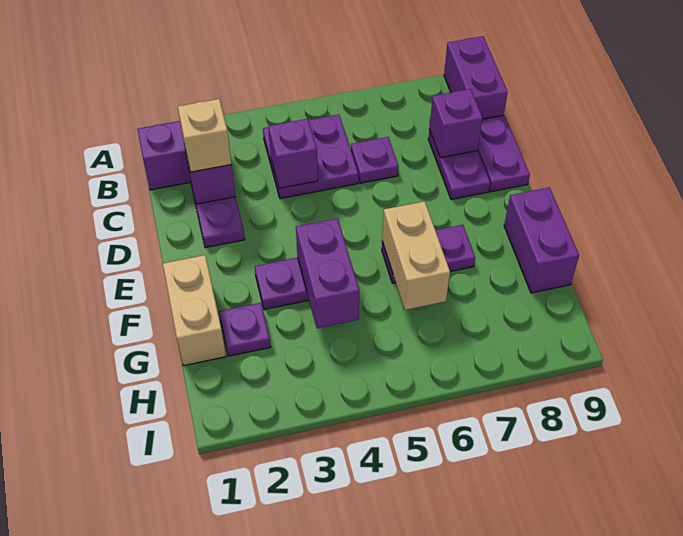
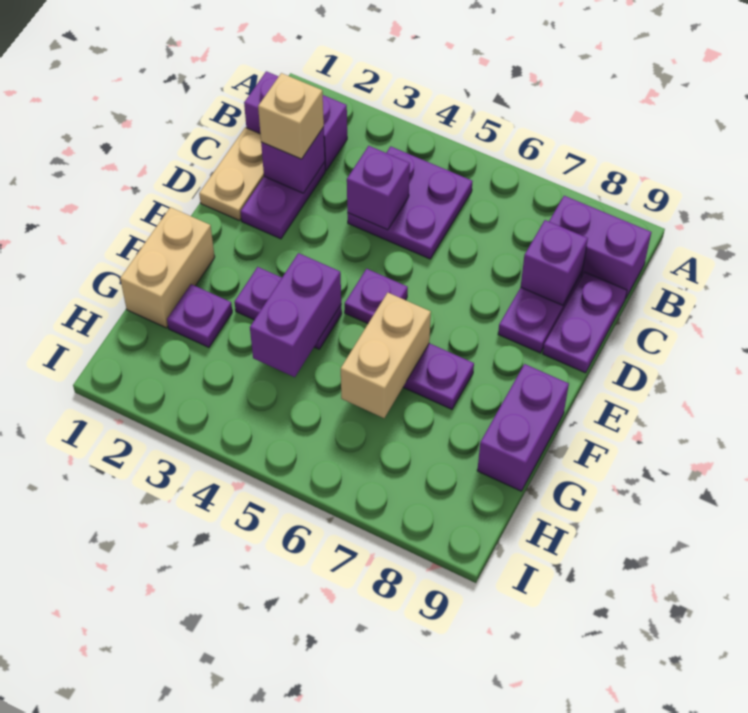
purple 1x2 brick [444,36,508,119] -> purple 1x2 brick turned to [549,196,651,298]
none -> tan 1x2 plate [199,127,264,221]
purple 1x1 plate [351,137,399,183] -> purple 1x1 plate moved to [345,269,408,323]

